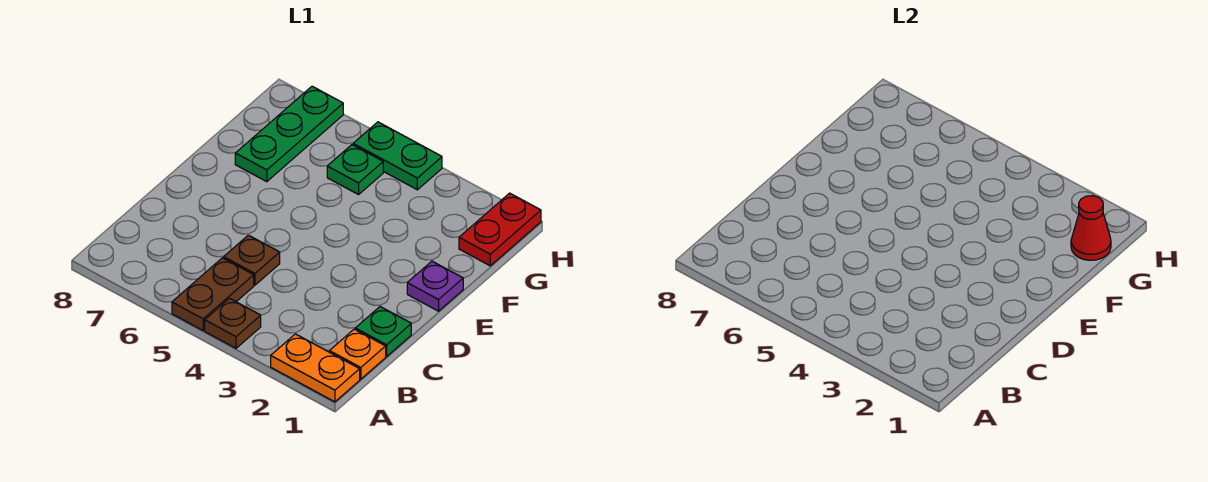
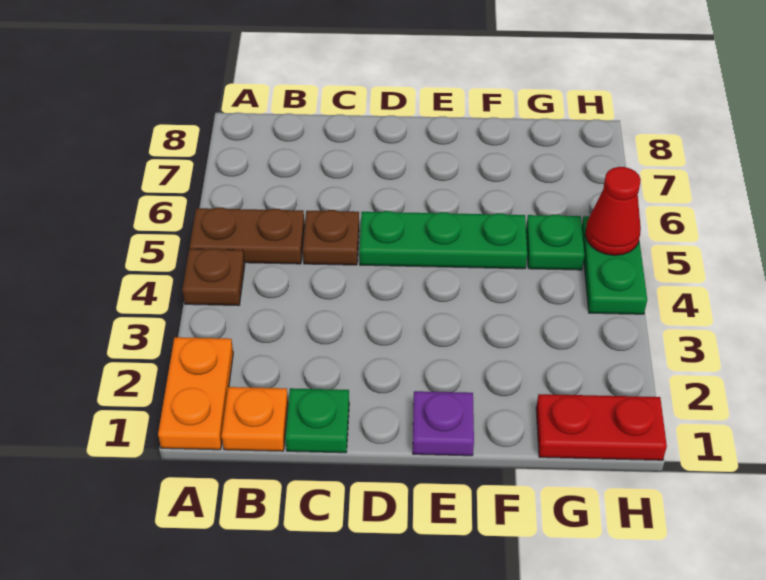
green 1x3 plate [235,86,343,182] -> green 1x3 plate moved to [359,211,527,269]
red 1x1 cone [1071,196,1111,260] -> red 1x1 cone moved to [585,167,641,255]

